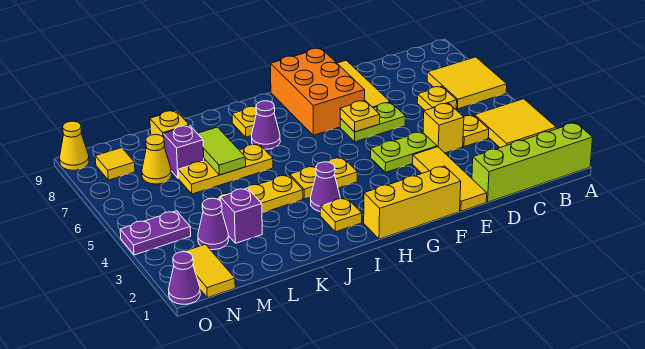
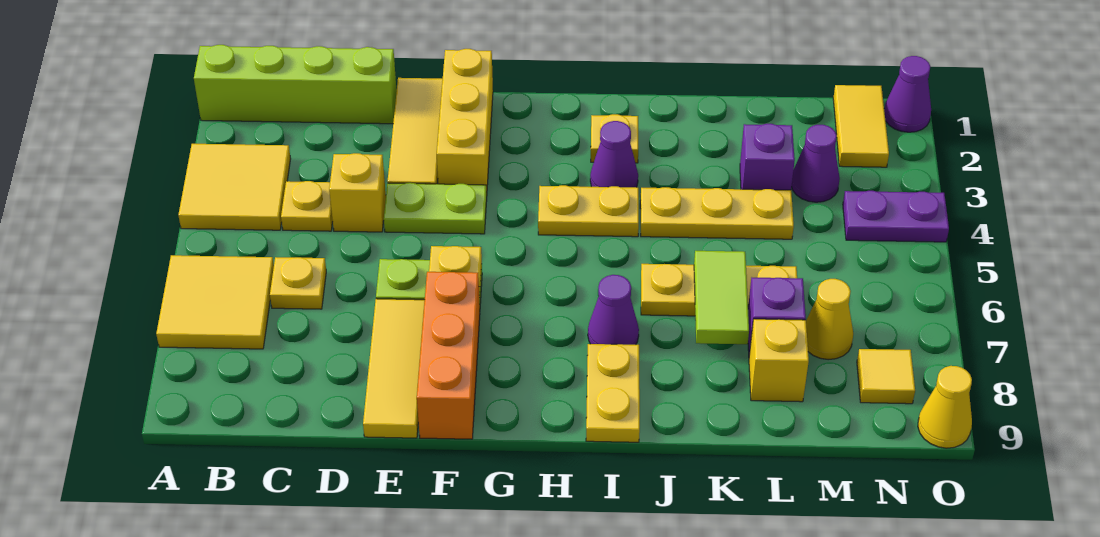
yellow 1x3 brick [364,166,461,239] -> yellow 1x3 brick turned to [437,49,493,192]
orange 2x3 brick [271,48,365,135] -> orange 1x3 brick [417,272,480,439]
yellow 1x1 plate [232,106,257,137] -> yellow 1x2 plate [586,344,640,442]

